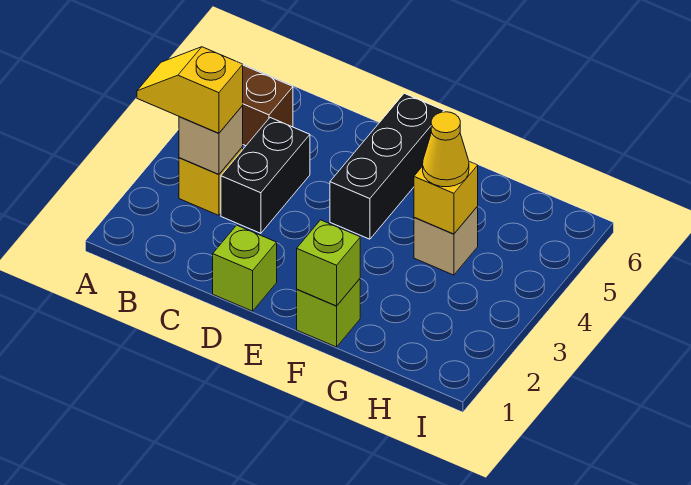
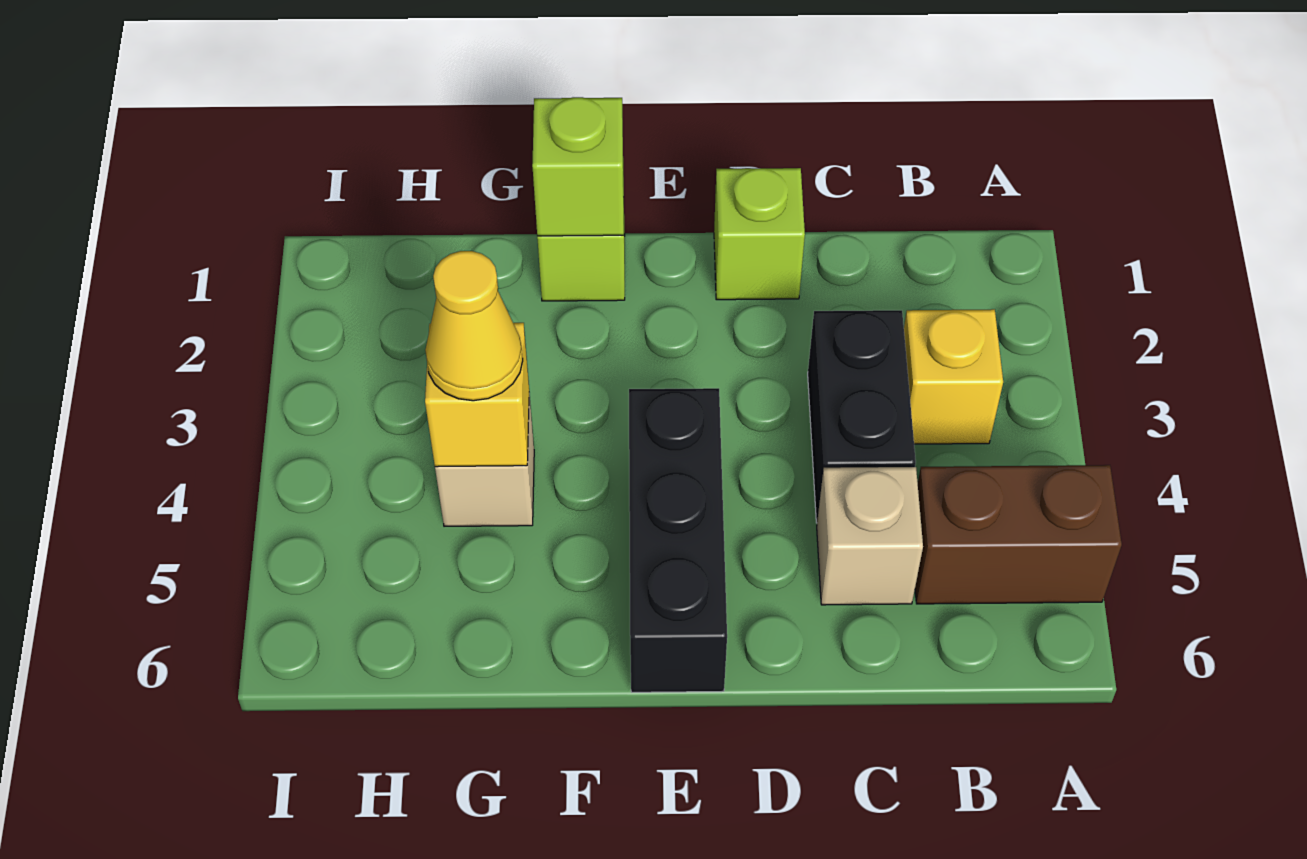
yellow 1x2 slope [137,47,243,133] -> none
tan 1x1 brick [179,106,243,174] -> tan 1x1 brick moved to [817,467,923,605]

